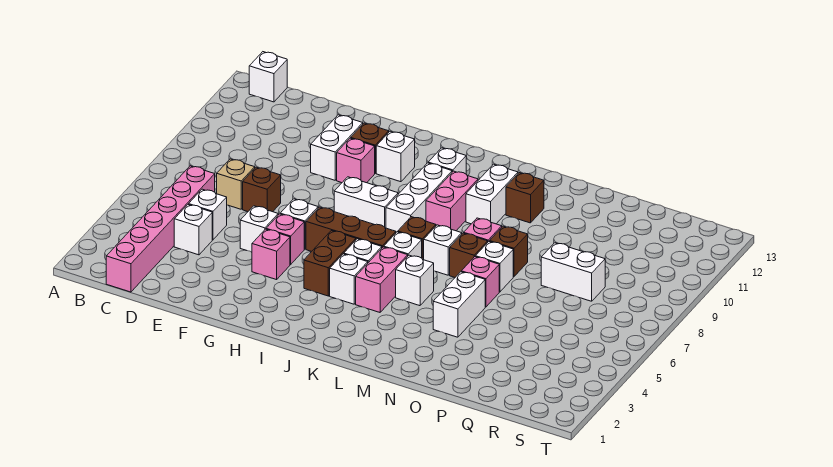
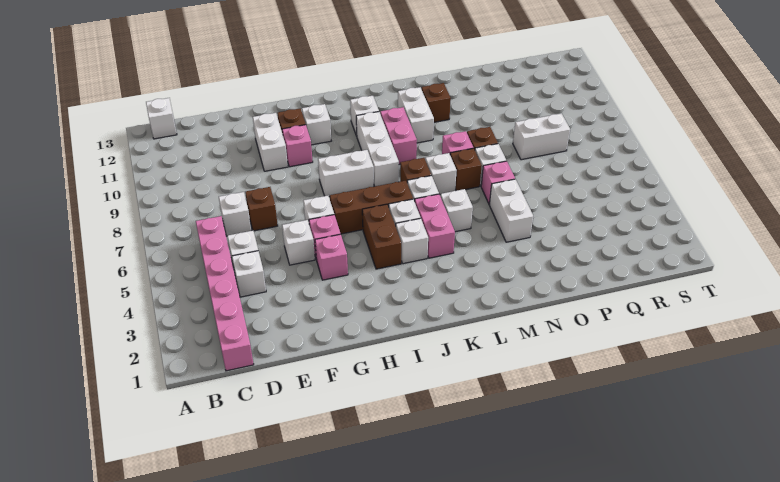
tan 1x1 brick [217,159,255,209] -> white 1x1 brick [219,192,251,236]

